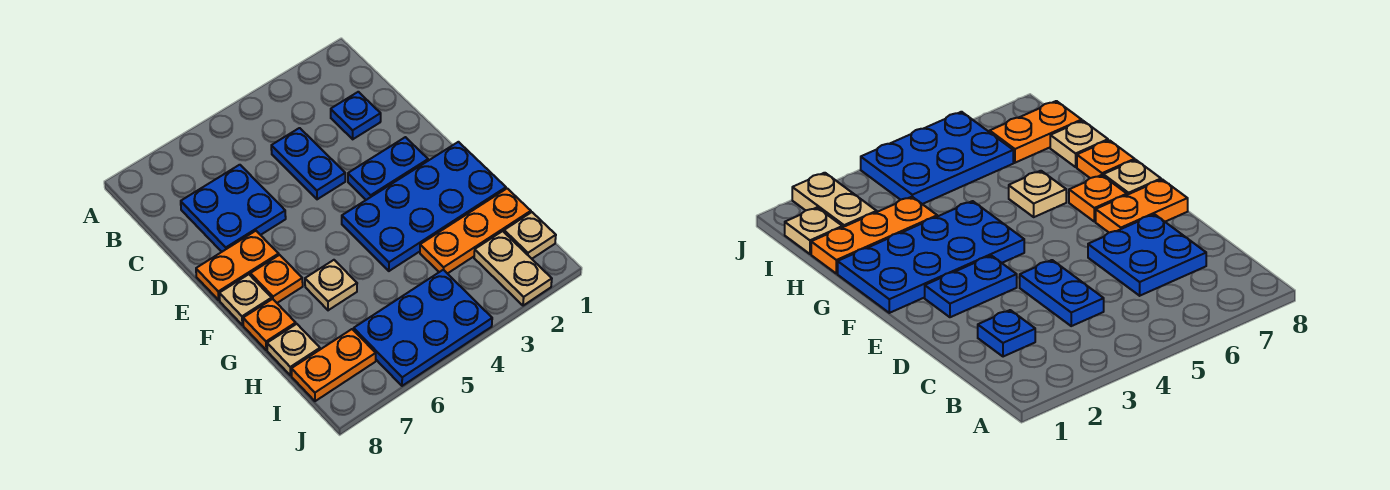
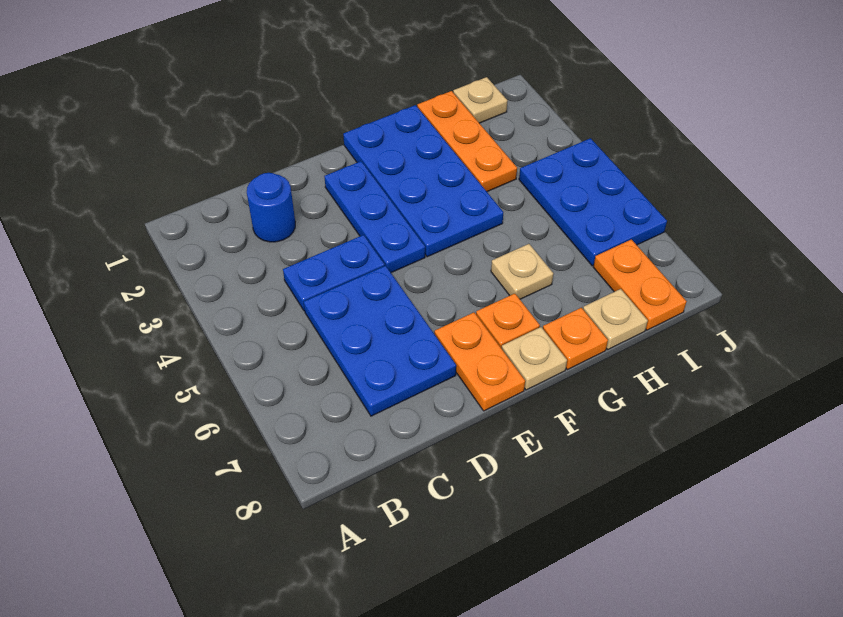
blue 1x1 plate [331,92,381,139] -> blue 1x1 round brick [247,173,295,242]
blue 2x2 plate [181,165,286,252] -> blue 2x3 plate [304,266,456,416]
blue 1x2 plate [348,137,428,200] -> blue 1x3 plate [324,161,425,273]
tan 1x2 plate [474,231,552,306] -> none

